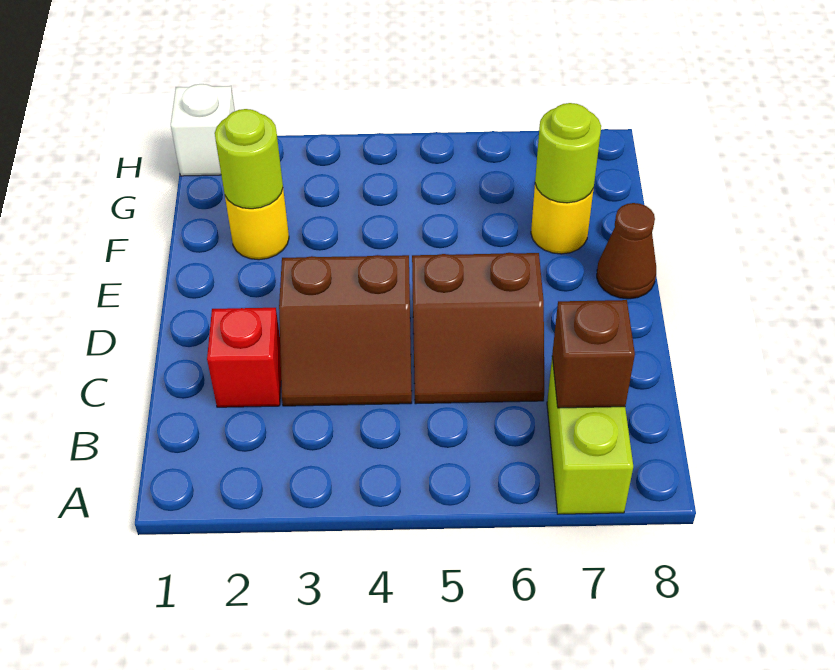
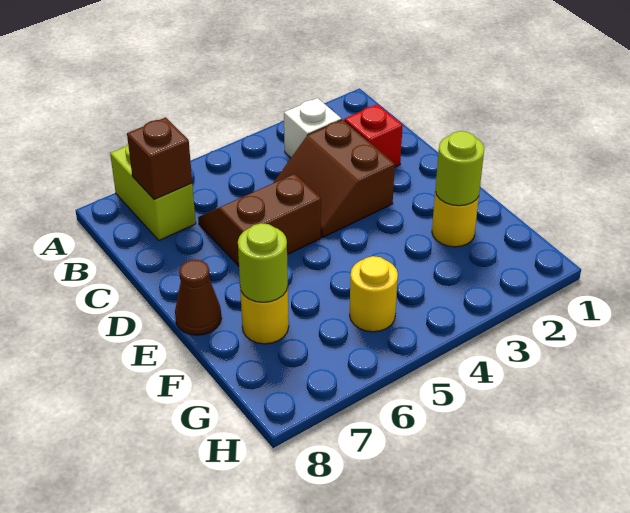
brown 2x2 slope [279,255,412,406] -> brown 2x2 slope turned to [274,119,395,237]
none -> yellow 1x1 round brick [350,256,398,332]
white 1x1 brick [171,84,235,176] -> white 1x1 brick moved to [284,98,341,158]

